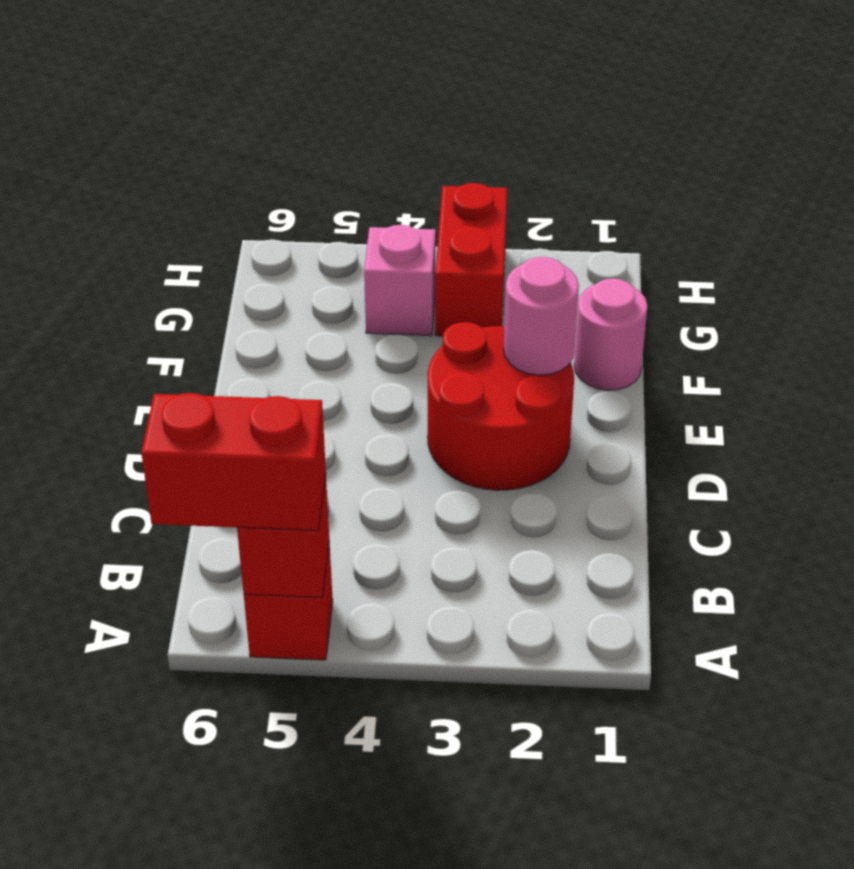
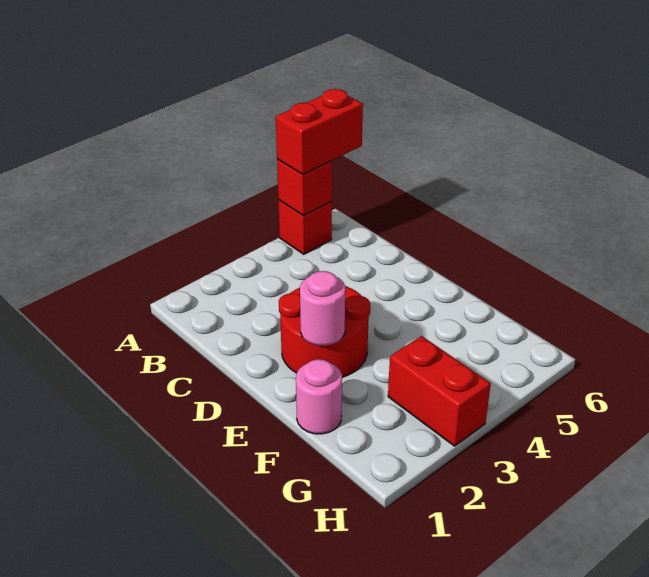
pink 1x1 brick [364,225,436,336] -> none

